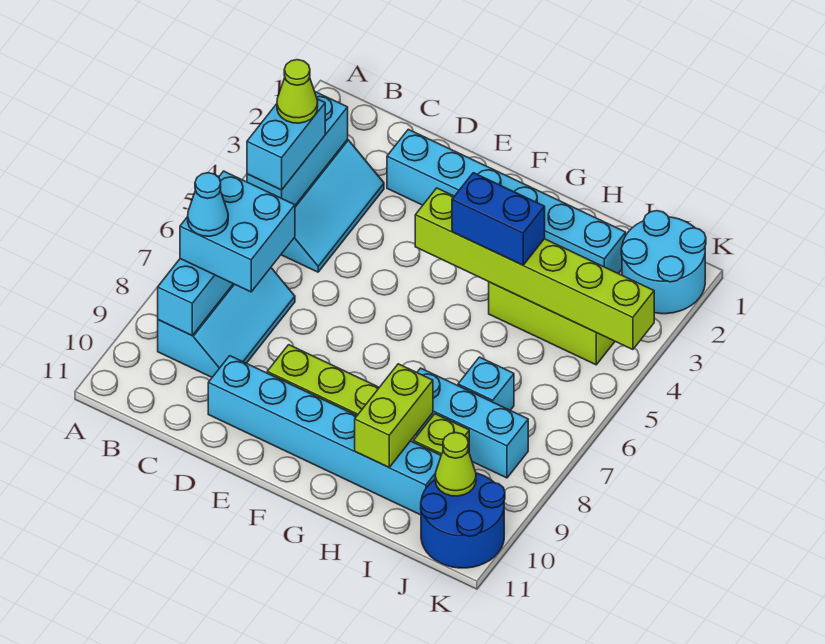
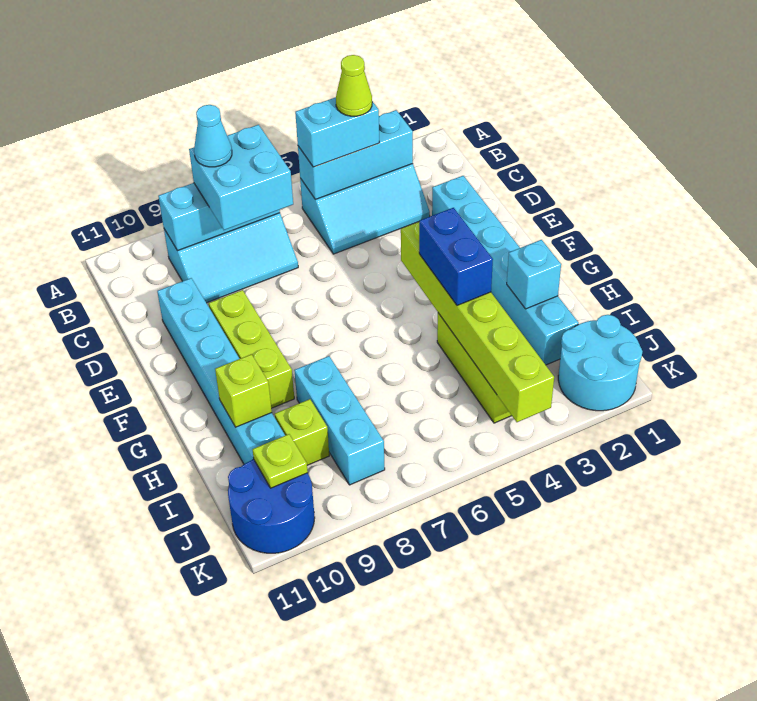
lime 1x2 brick [355,364,433,467] -> lime 1x1 brick [215,354,272,427]
cyan 1x1 brick [458,357,514,410] -> cyan 1x1 brick moved to [507,240,561,309]
lime 1x1 cone [435,433,476,496] -> lime 1x1 plate [252,434,308,488]

